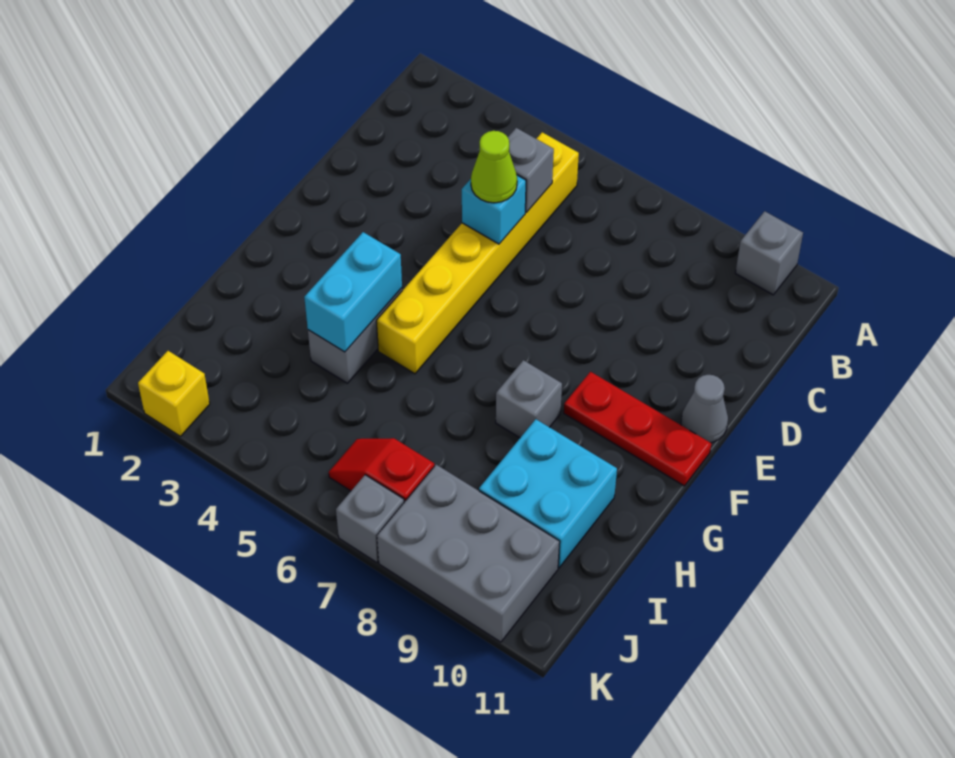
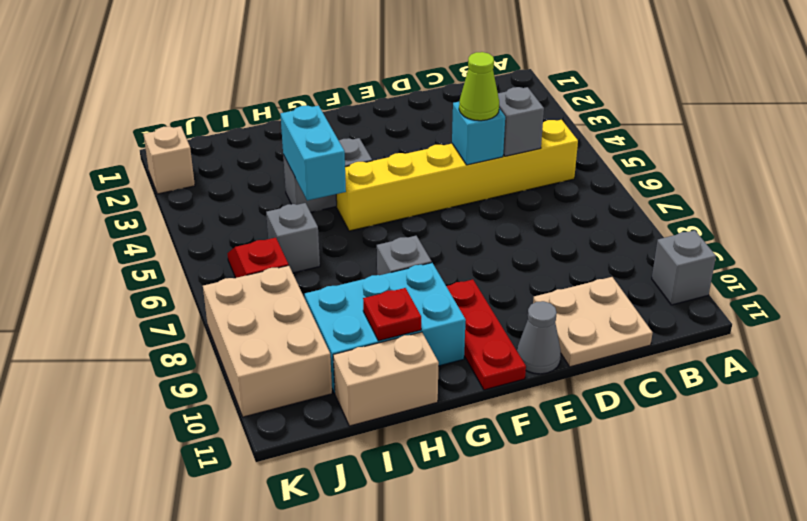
none -> tan 2x2 plate [533,277,652,367]
cyan 1x2 brick [304,232,402,352] -> cyan 1x2 brick turned to [280,106,346,201]
cyan 2x2 brick [479,419,617,568] -> cyan 2x3 brick [305,263,466,393]
none -> red 1x1 plate [363,288,421,341]
none -> tan 1x2 brick [333,332,439,426]
grey 2x3 brick [377,465,560,642] -> tan 2x3 brick [203,265,332,417]
yellow 1x1 brick [138,351,210,436] -> tan 1x1 brick [144,126,195,194]
grey 1x1 brick [336,475,404,563] -> grey 1x1 brick moved to [266,203,320,273]

